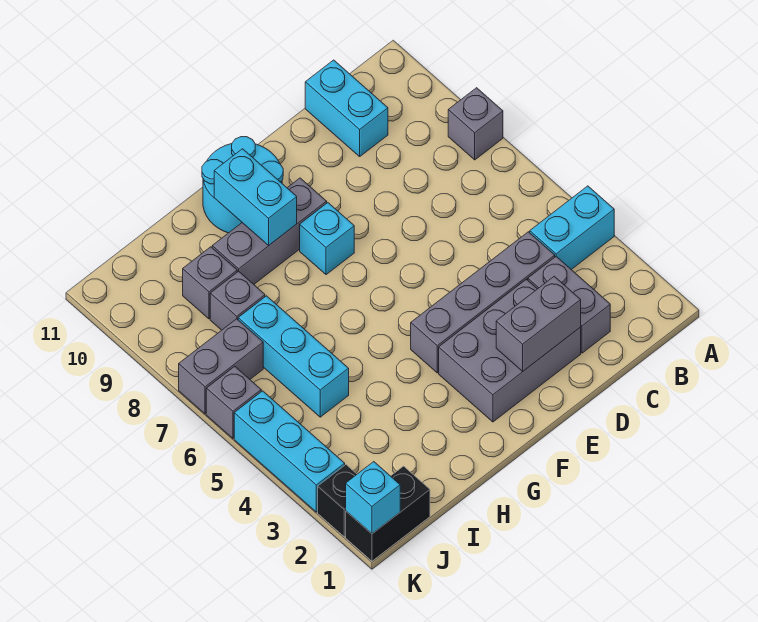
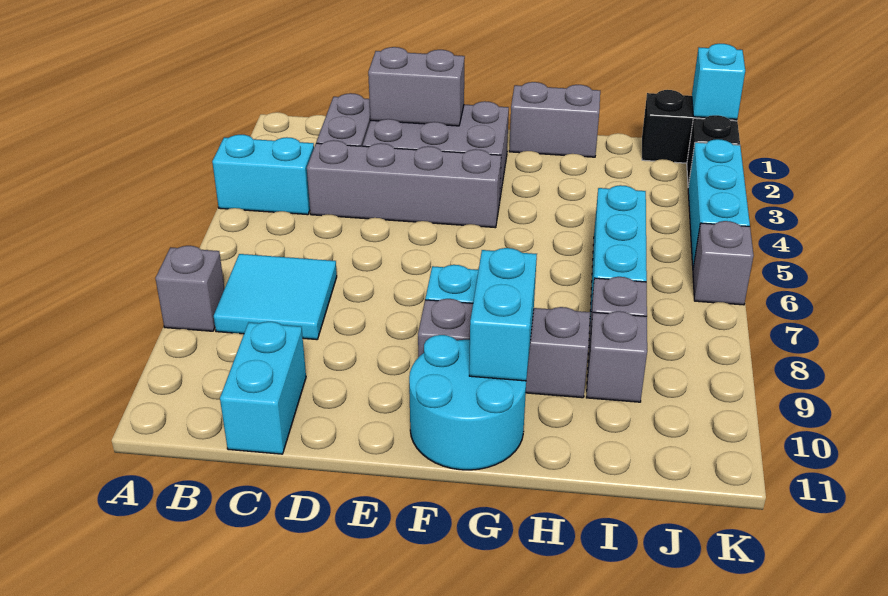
none -> cyan 2x2 tile [214,254,337,340]
grey 1x2 brick [179,319,263,414] -> grey 1x2 brick moved to [509,82,600,157]

